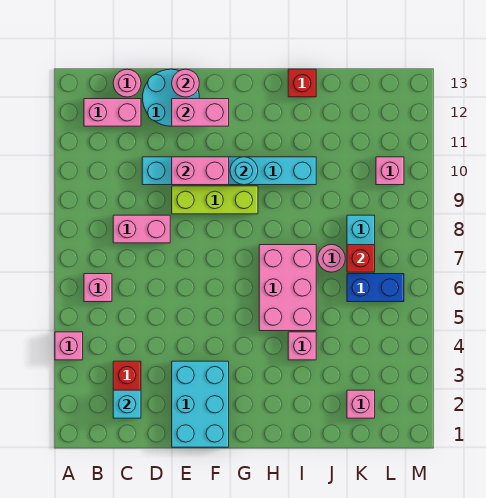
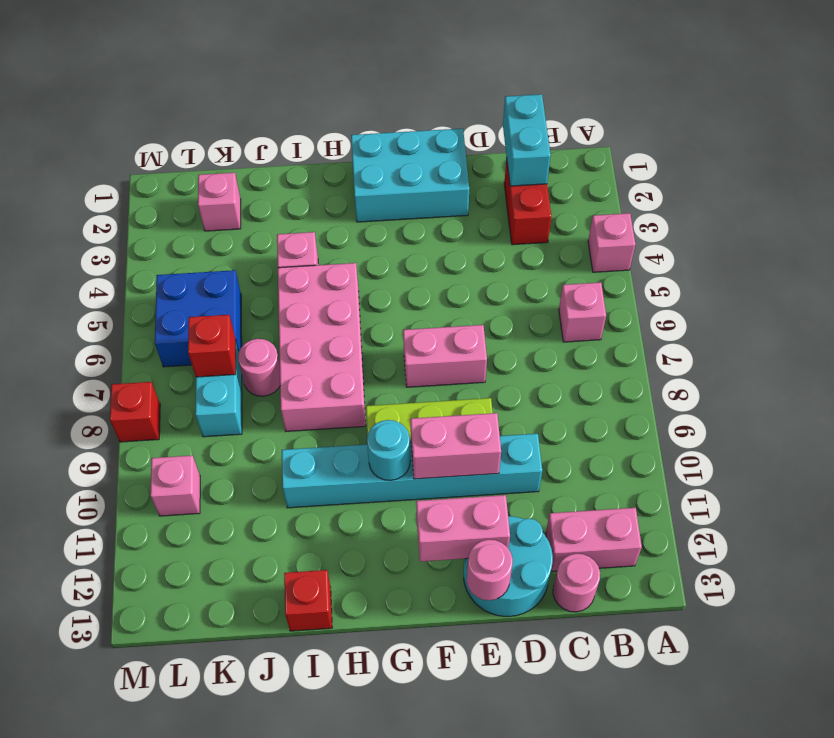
cyan 1x1 brick [113,390,141,418] -> cyan 1x2 brick [503,94,551,186]
pink 1x2 brick [113,215,170,243] -> pink 1x2 brick moved to [403,325,487,387]
cyan 2x3 brick [172,361,229,447] -> cyan 2x3 brick turned to [351,128,469,222]
pink 2x3 brick [259,245,316,331] -> pink 2x4 brick [278,263,366,431]
blue 1x2 brick [347,274,404,302] -> blue 2x2 brick [155,270,242,367]
none -> red 1x1 brick [110,382,160,442]

